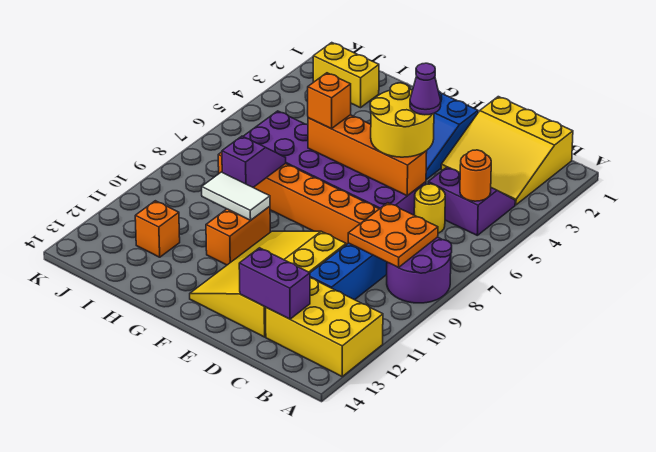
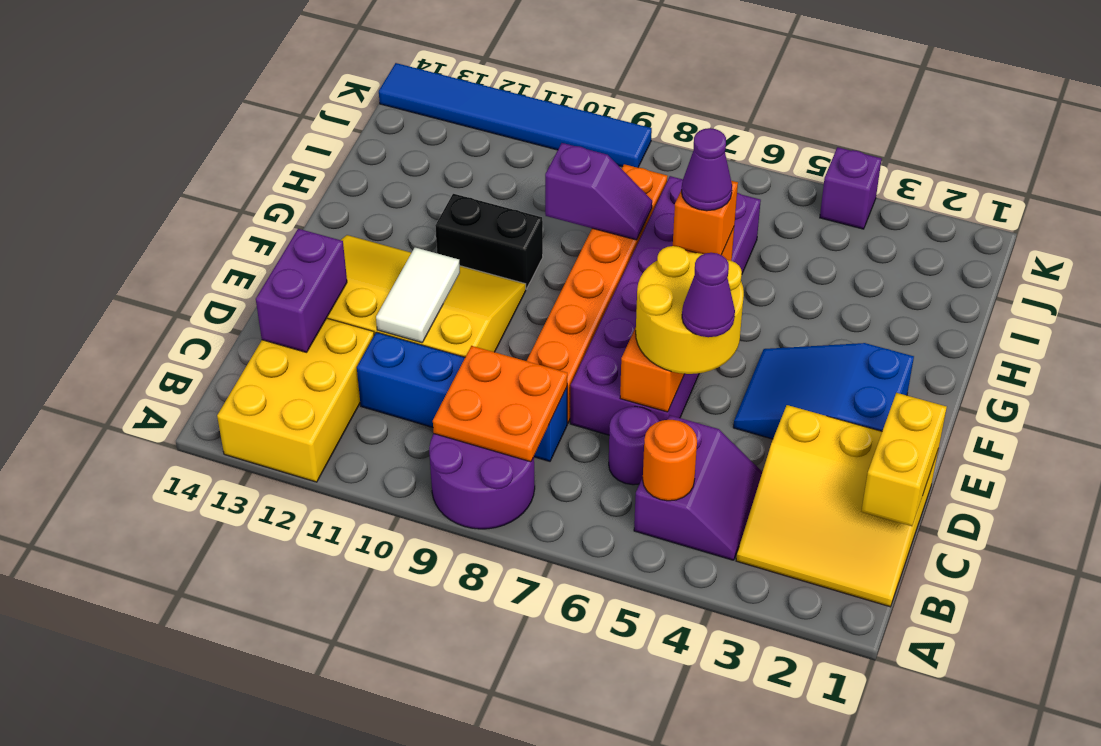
yellow 3x3 slope [441,97,573,205] -> yellow 3x3 slope turned to [736,405,938,607]
yellow 1x1 round brick [414,184,445,233] -> purple 1x1 round brick [609,407,659,485]
none -> purple 1x1 cone [682,128,732,211]
orange 1x2 brick [206,206,270,265] -> black 1x2 brick [435,194,543,289]
white 1x2 tile [202,172,270,220] -> white 1x2 tile moved to [376,248,460,343]
yellow 1x2 brick [313,43,379,108] -> yellow 1x2 brick moved to [861,393,947,526]
orange 1x1 brick [135,201,180,257] -> none
none -> purple 1x1 brick [820,147,882,229]
none -> blue 1x6 tile [379,63,652,168]

